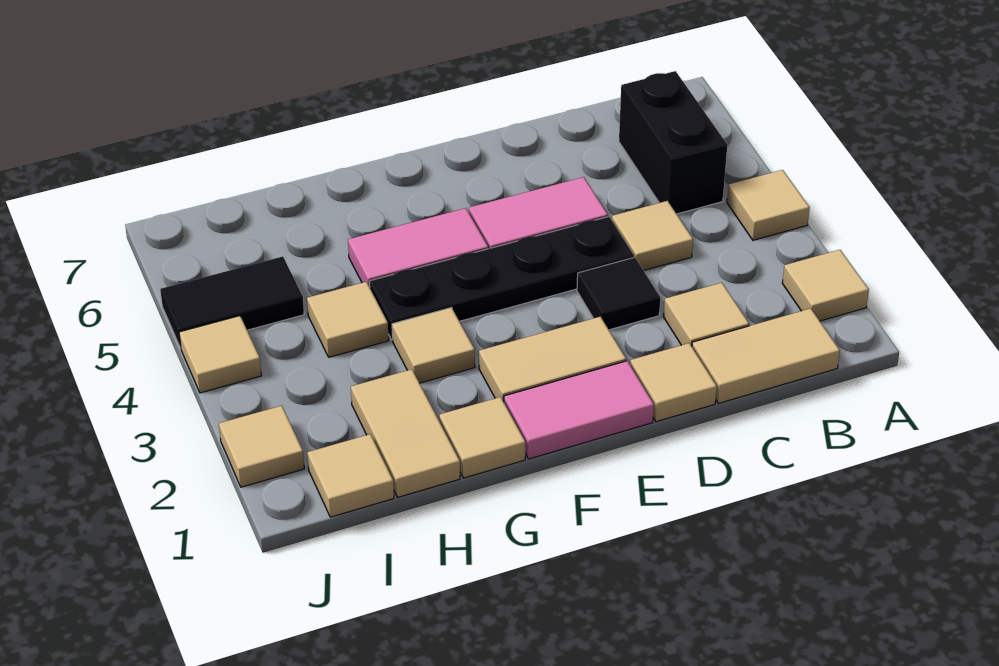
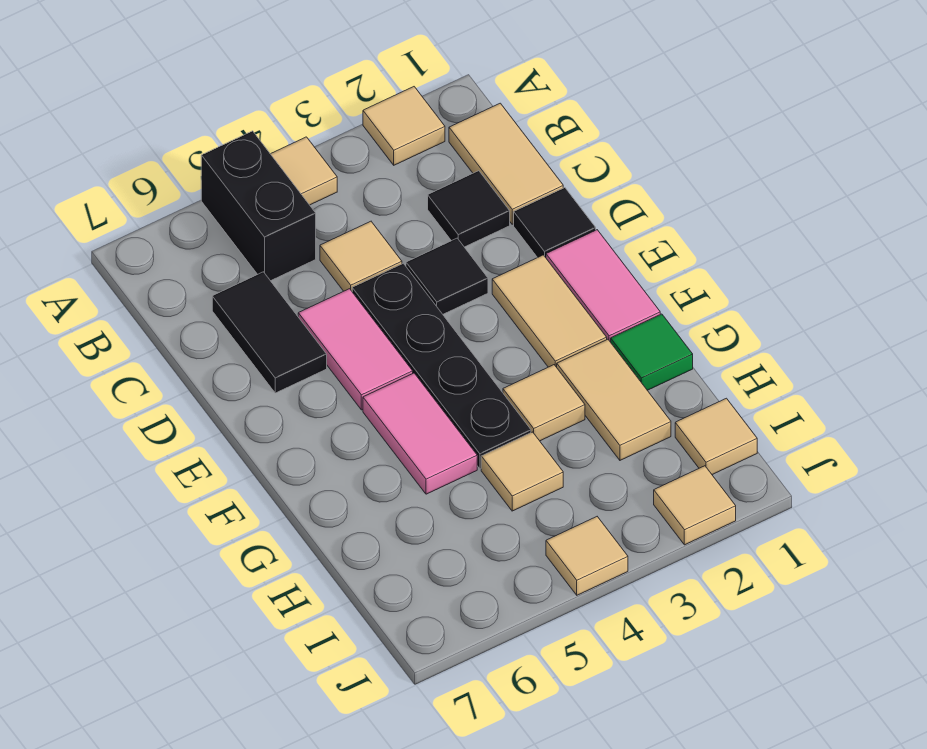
black 1x2 brick [619,71,727,214] -> black 1x2 brick turned to [201,131,316,281]
tan 1x1 tile [664,283,749,346] -> black 1x1 tile [428,171,510,247]
tan 1x1 tile [630,343,717,422] -> black 1x1 tile [514,188,596,258]
tan 1x1 tile [439,397,525,478] -> green 1x1 tile [611,314,693,390]
tan 1x2 tile [351,369,460,498] -> tan 1x2 tile turned to [557,339,671,460]
black 1x2 tile [160,256,304,348] -> black 1x2 tile moved to [212,272,327,393]

